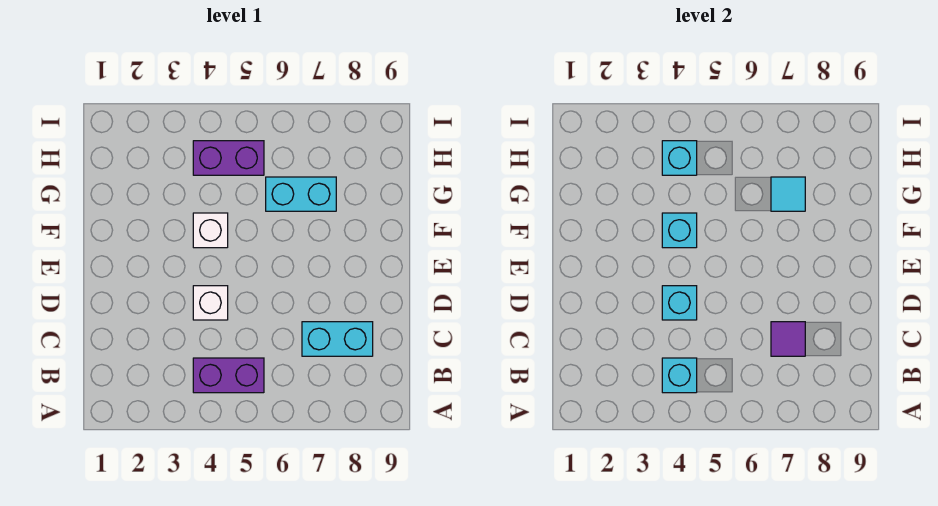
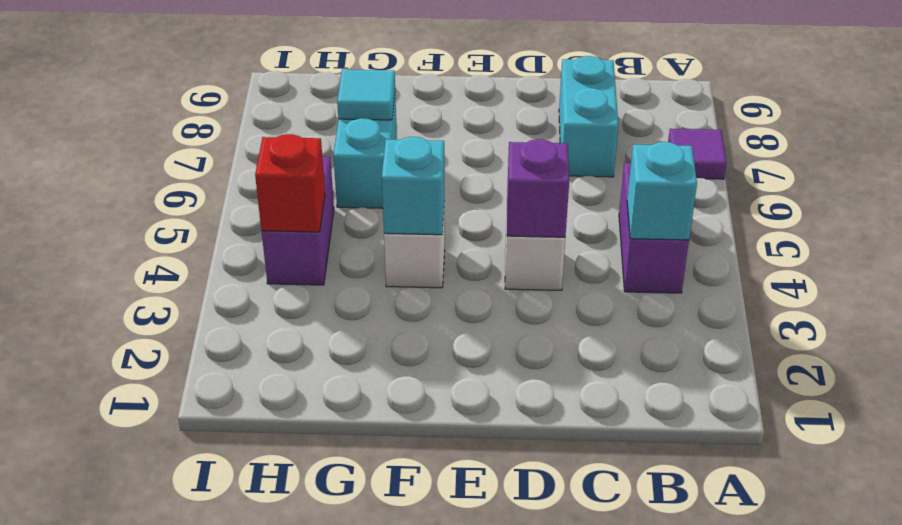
purple 1x1 tile [771,322,805,356] -> purple 1x1 tile moved to [668,129,727,179]
cyan 1x1 brick [662,286,697,320] -> purple 1x1 brick [507,139,569,237]
cyan 1x1 brick [662,141,697,175] -> red 1x1 brick [255,134,325,232]

